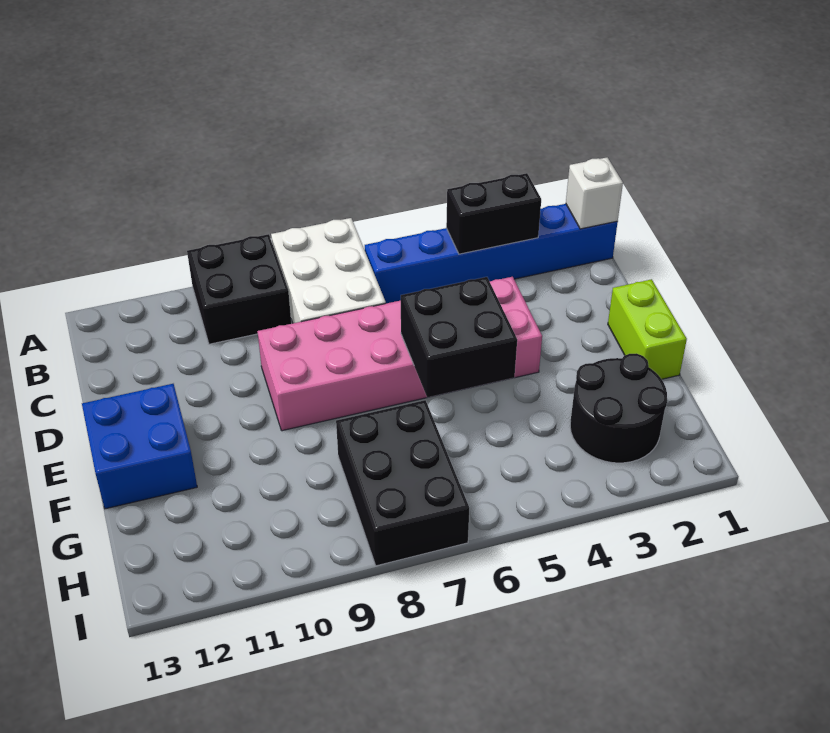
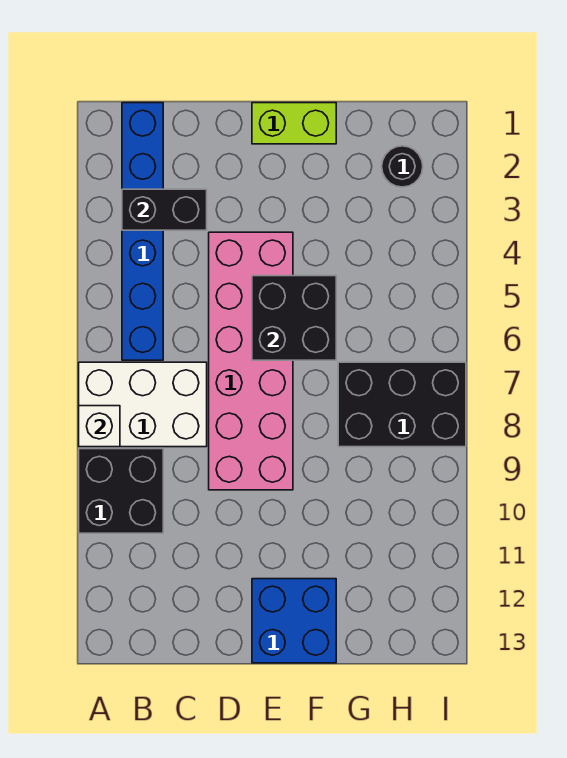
white 1x1 brick [566,157,623,229] -> white 1x1 brick moved to [79,406,120,447]
black 1x2 brick [446,173,541,254] -> black 1x2 brick turned to [122,189,207,230]
black 2x2 round brick [570,353,667,463] -> black 1x1 round brick [382,146,423,187]

